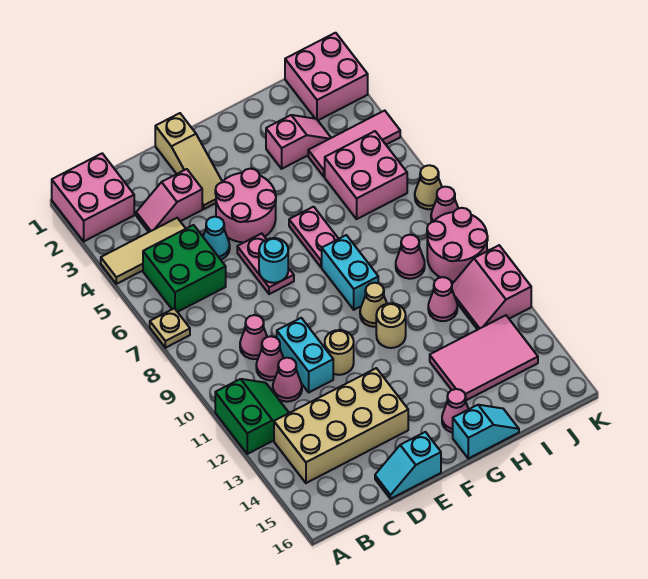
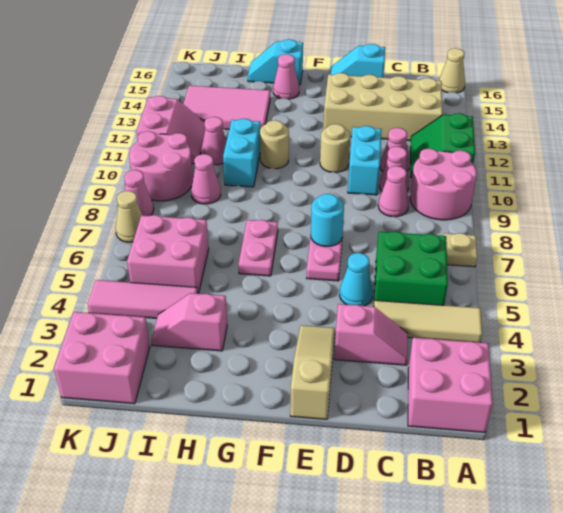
cyan 1x2 slope [375,432,441,499] -> cyan 1x2 slope turned to [330,44,385,78]
pink 2x2 round brick [215,169,276,242] -> pink 2x2 round brick moved to [410,149,477,220]
cyan 1x2 brick [322,235,378,310] -> cyan 1x2 brick moved to [223,119,260,187]
tan 1x1 cone [360,283,387,327] -> tan 1x1 cone moved to [439,48,465,93]

